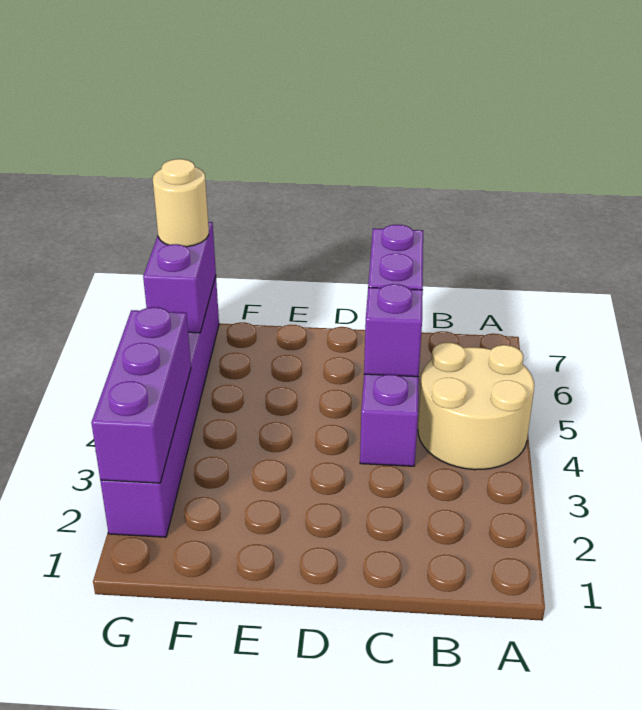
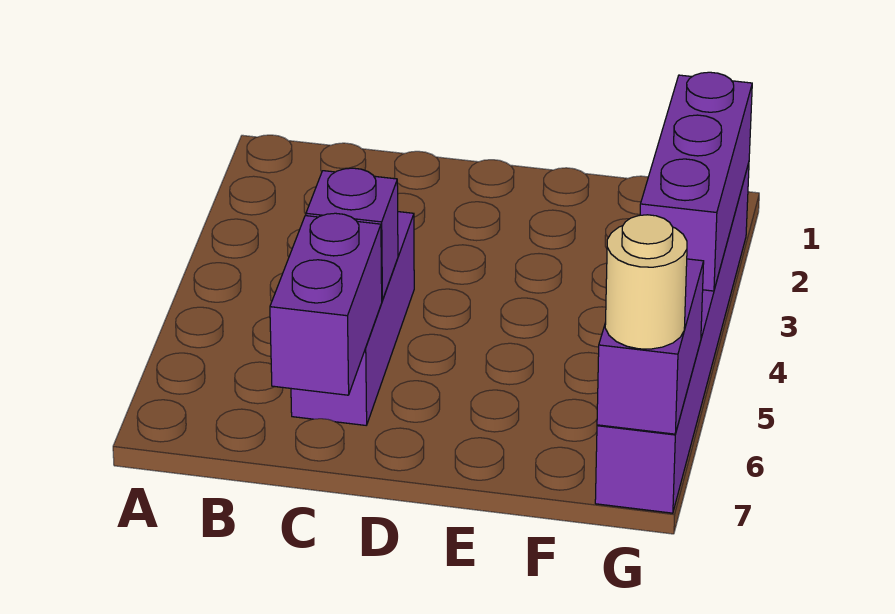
tan 2x2 round brick [418,343,534,470] -> none

